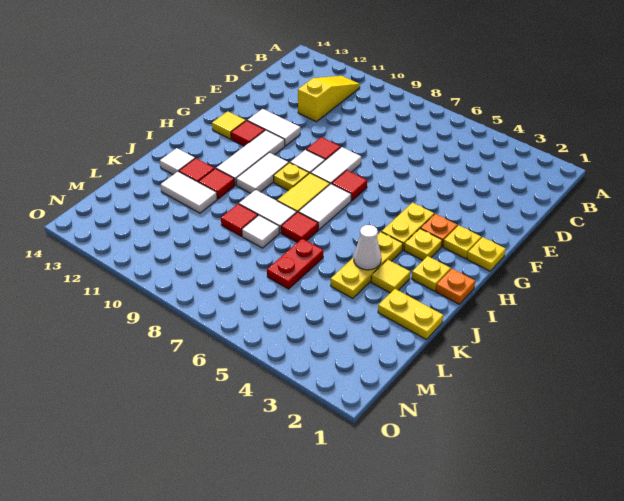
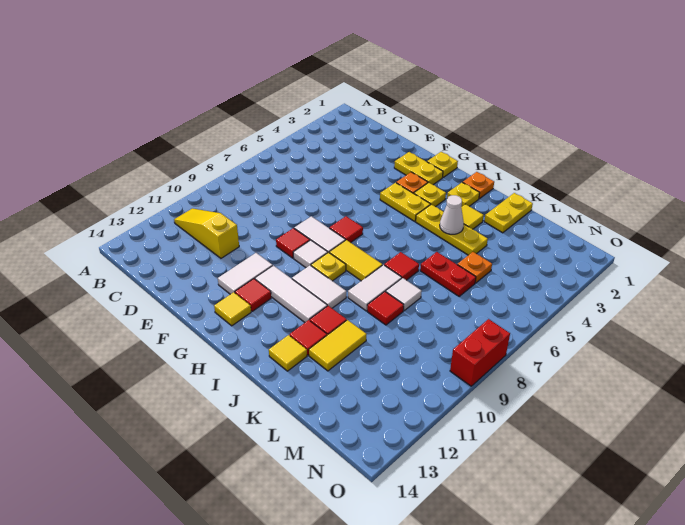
yellow 1x1 plate [443,225,481,259] -> yellow 1x2 plate [394,152,443,185]
white 1x2 tile [298,184,351,230] -> none
white 1x1 tile [160,148,195,175] -> yellow 1x1 tile [269,335,307,371]
white 1x2 tile [161,172,217,213] -> yellow 1x2 tile [309,320,367,371]
none -> orange 1x1 plate [457,252,492,283]
none -> red 1x2 brick [450,319,510,386]

